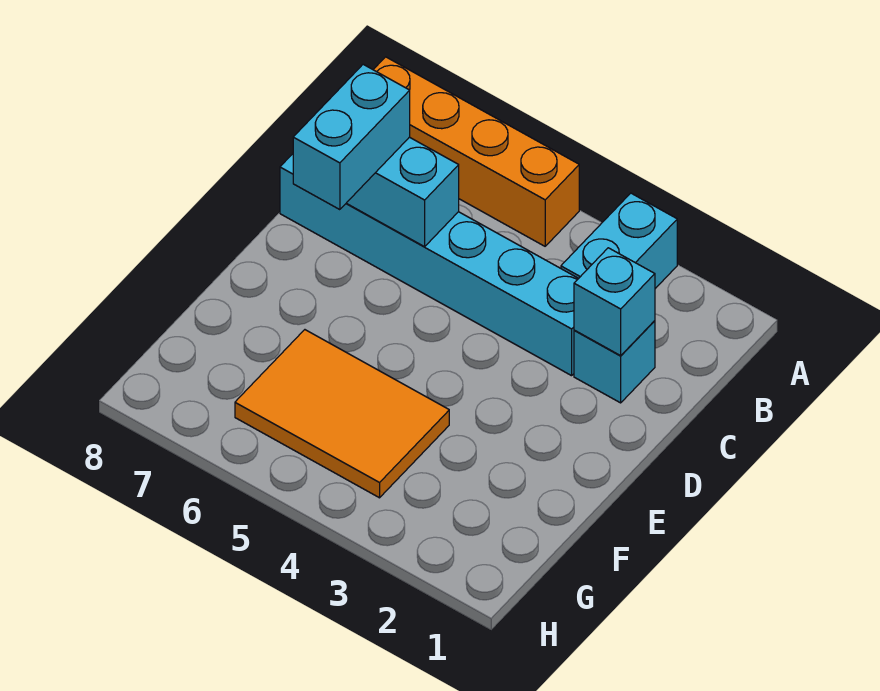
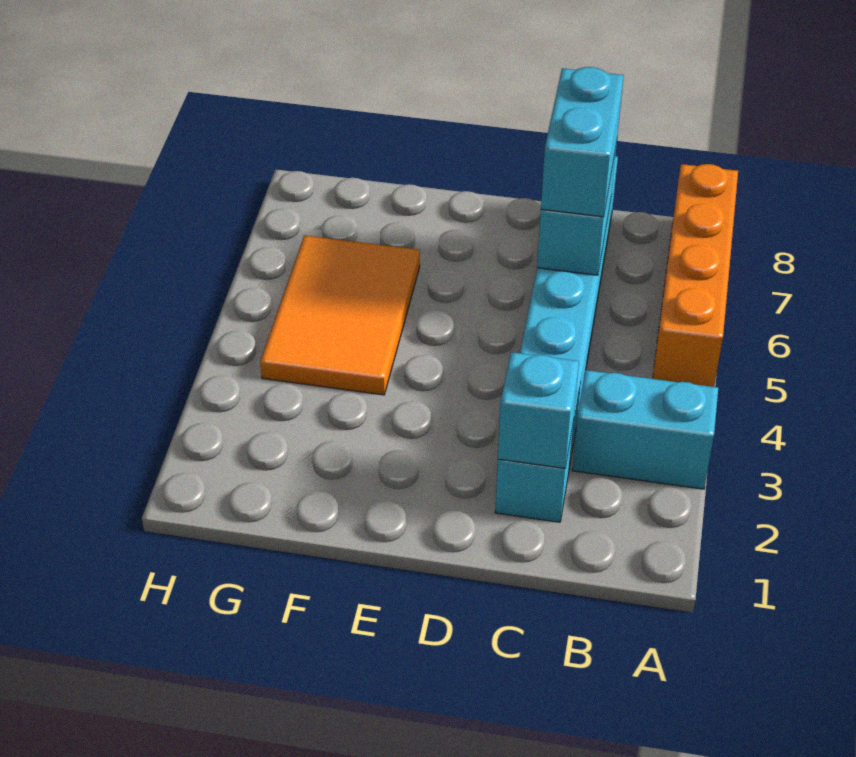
cyan 1x2 brick [293,64,410,210] -> cyan 1x2 brick turned to [541,67,624,217]

